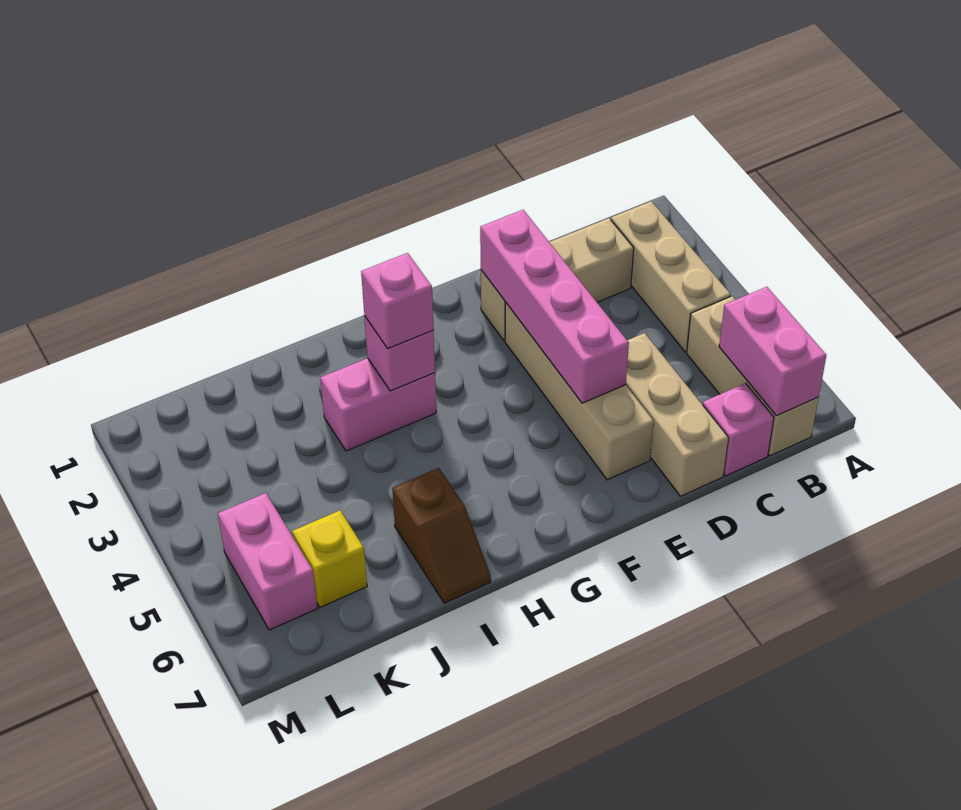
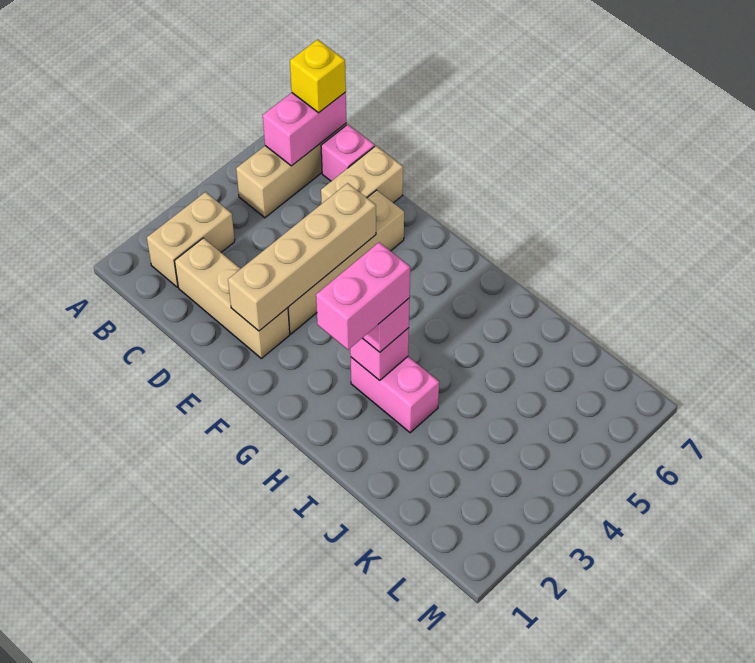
tan 1x3 brick [611,201,731,352] -> tan 1x2 brick [147,192,235,287]
tan 1x3 brick [626,333,729,496] -> tan 1x2 brick [321,146,403,203]
pink 1x4 brick [480,210,629,403] -> tan 1x4 brick [228,183,376,331]
brown 1x2 slope [392,468,491,603] -> none
yellow 1x1 brick [292,511,367,607] -> yellow 1x1 brick moved to [290,40,346,113]
pink 1x2 brick [218,493,317,630] -> pink 1x2 brick moved to [316,242,410,350]

